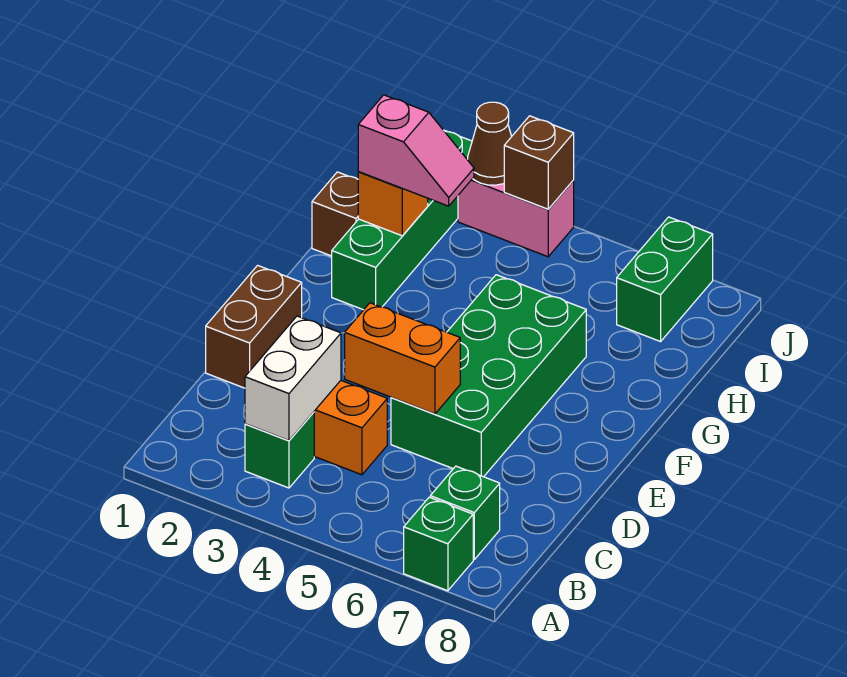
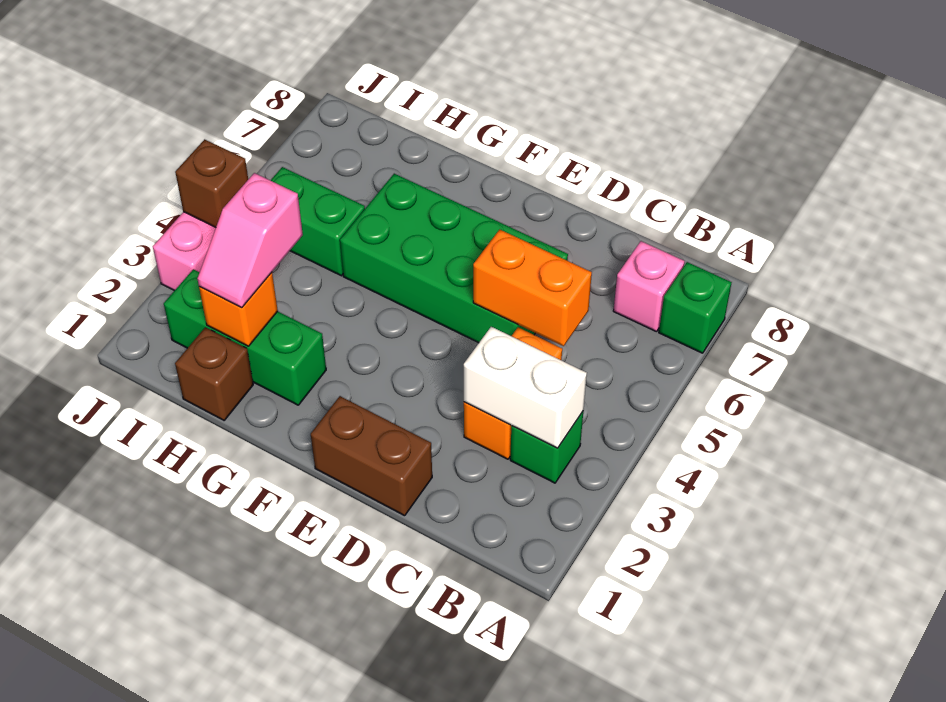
green 1x1 brick [430,466,500,559] -> pink 1x1 brick [613,241,685,332]
orange 1x2 brick [345,303,460,414] -> orange 1x2 brick turned to [473,230,592,346]
green 1x4 brick [332,130,472,310] -> green 1x3 brick [164,269,326,405]
pink 1x2 slope [358,95,474,206] -> pink 1x2 slope turned to [197,173,303,308]
green 1x2 brick [617,217,713,342] -> green 1x2 brick moved to [271,167,365,276]
brown 1x1 cone [467,102,512,185] -> none

